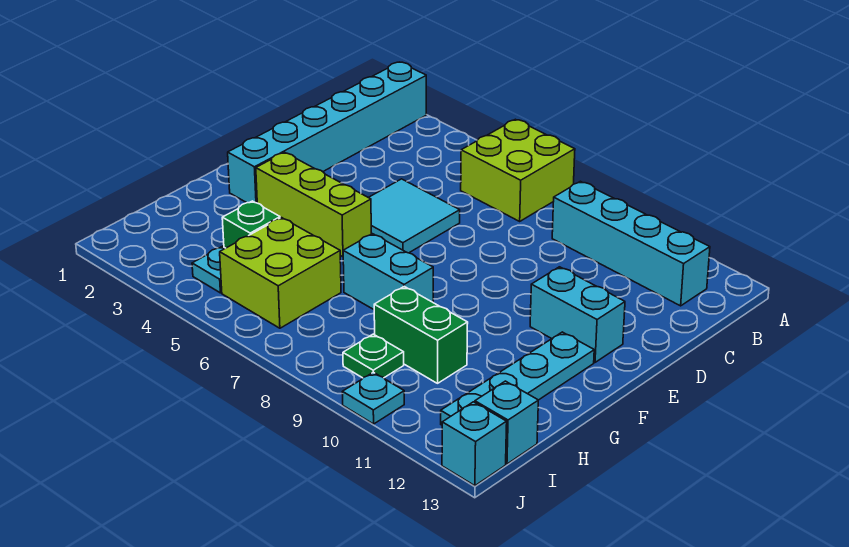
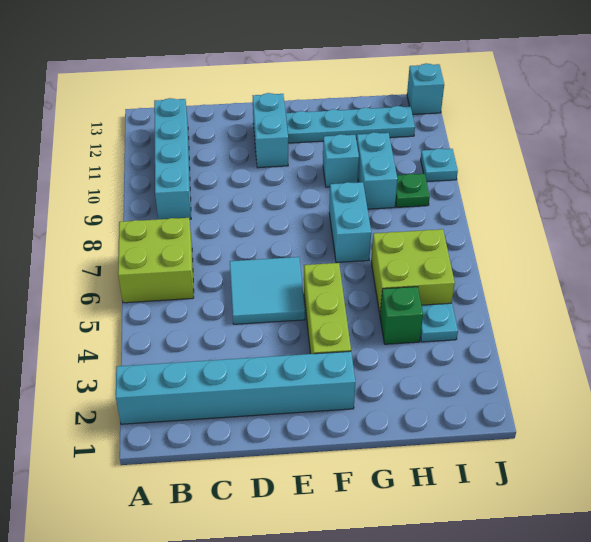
green 1x2 brick [374,287,468,383] -> cyan 1x2 brick [356,132,398,209]
cyan 1x1 brick [475,381,538,464] -> cyan 1x1 brick moved to [323,134,359,187]

